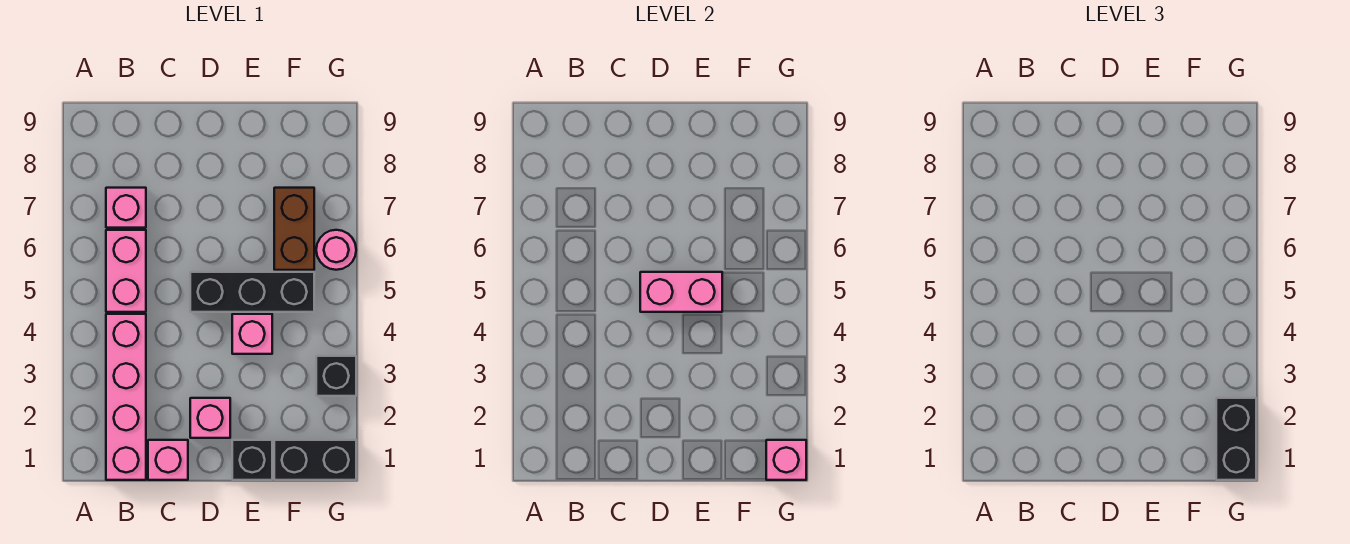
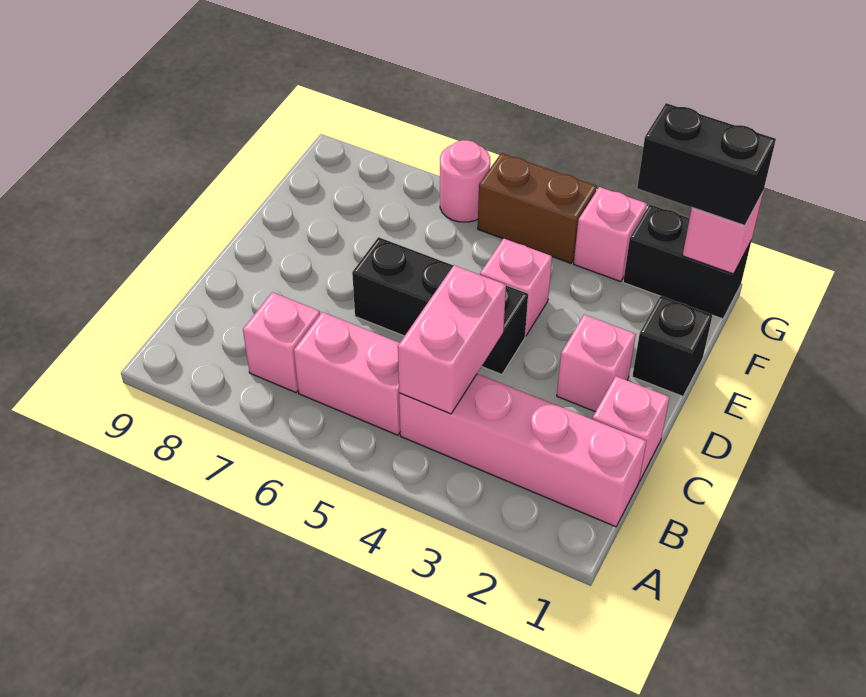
black 1x3 brick [190,272,314,312] -> black 1x3 brick turned to [352,237,528,375]
pink 1x2 brick [640,272,722,312] -> pink 1x2 brick moved to [398,265,506,414]
black 1x2 brick [274,440,356,480] -> black 1x2 brick turned to [623,205,751,319]
brown 1x2 brick [274,188,314,270] -> brown 1x2 brick moved to [478,153,597,263]
black 1x1 brick [316,356,356,396] -> pink 1x1 brick [574,187,647,282]

